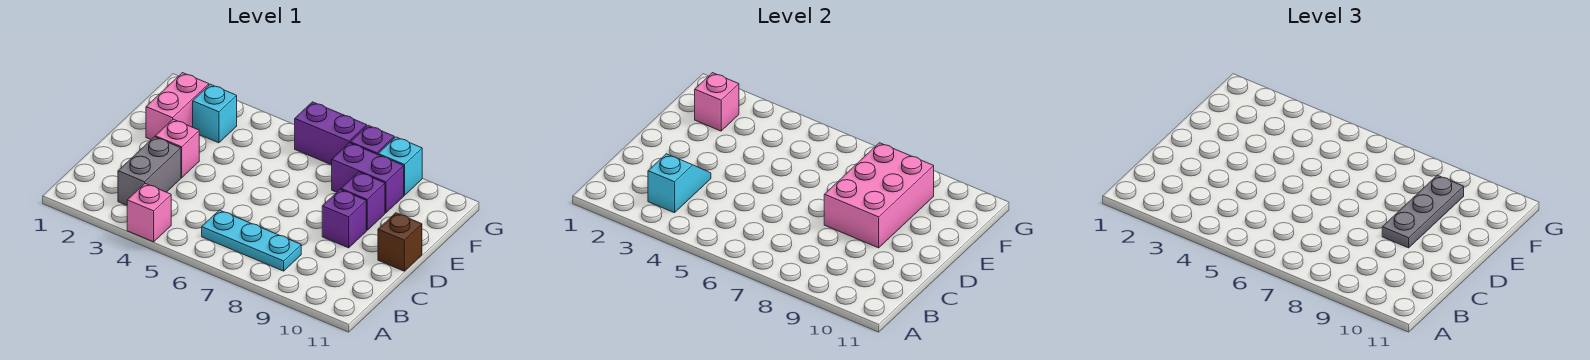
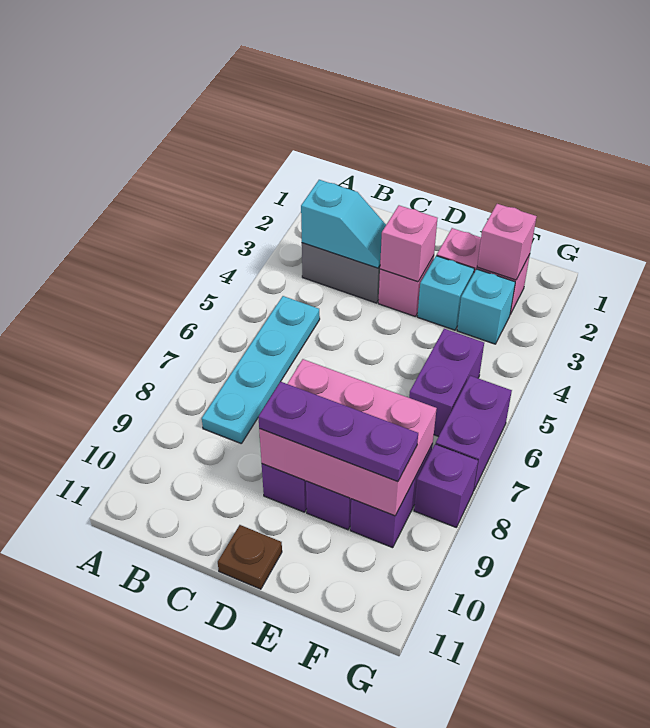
pink 1x1 brick [127,184,171,242] -> pink 1x1 brick moved to [380,205,438,282]
cyan 1x3 plate [202,210,301,271] -> cyan 1x4 plate [202,296,320,443]
grey 1x3 plate [1382,175,1464,248] -> purple 1x3 plate [258,382,418,481]
brown 1x1 brick [378,213,422,271] -> brown 1x1 plate [218,525,282,589]
none -> purple 1x2 brick [409,329,484,437]
cyan 1x1 brick [378,137,422,195] -> cyan 1x1 brick moved to [417,256,474,330]

